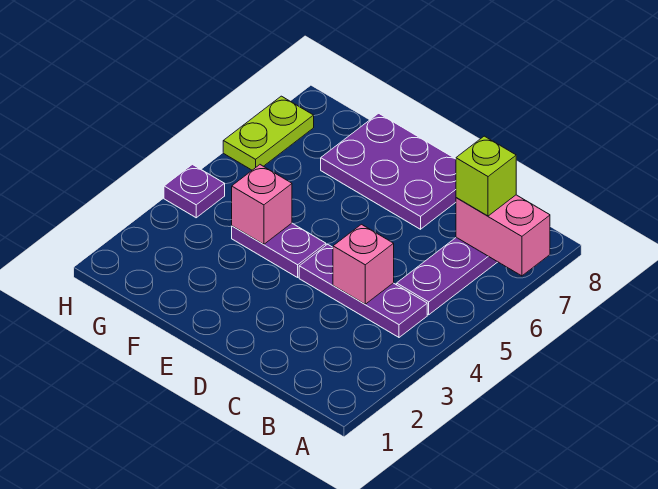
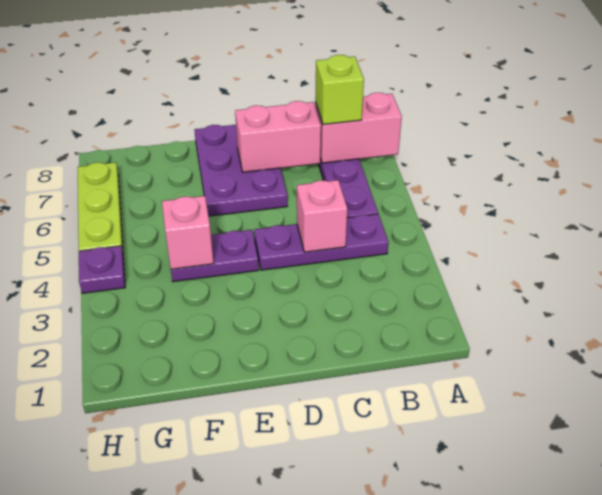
none -> pink 1x2 brick [235,101,321,172]
purple 2x3 plate [321,113,456,229] -> purple 2x3 plate turned to [195,125,287,216]
lime 1x2 plate [223,96,314,170] -> lime 1x3 plate [78,163,123,252]

